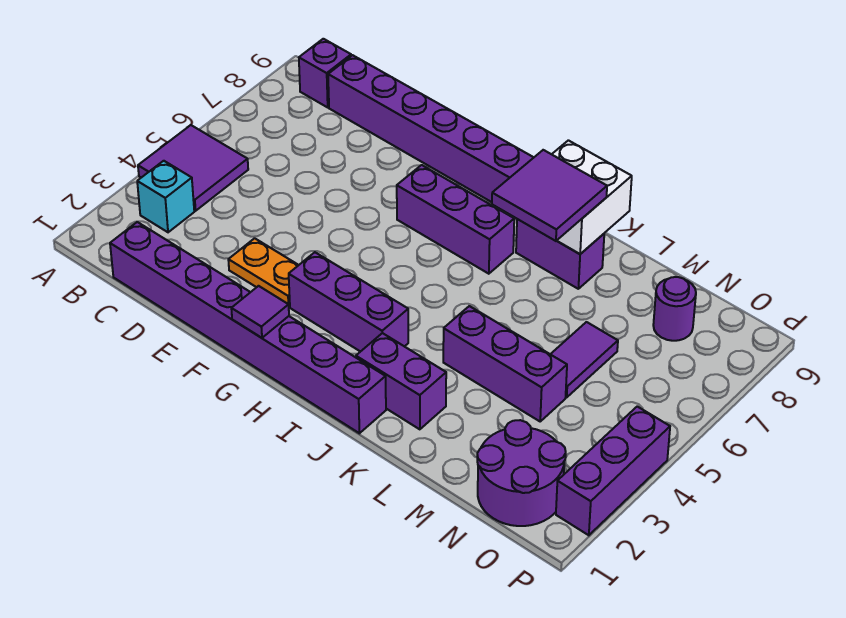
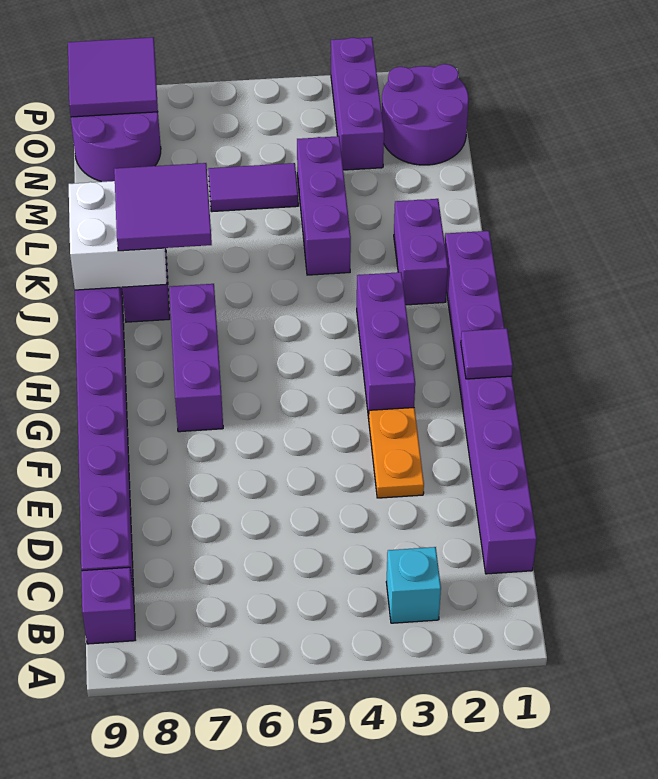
purple 2x2 tile [138,125,248,211] -> purple 2x2 tile moved to [68,37,158,117]
purple 1x1 round brick [653,277,696,341] -> purple 2x2 round brick [71,112,161,182]
purple 1x3 brick [556,407,670,535] -> purple 1x3 brick turned to [331,37,384,170]

